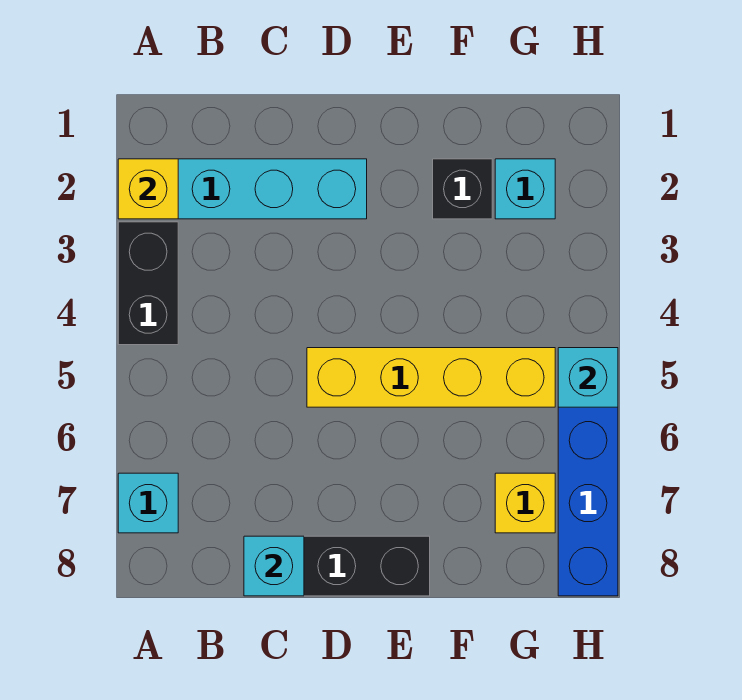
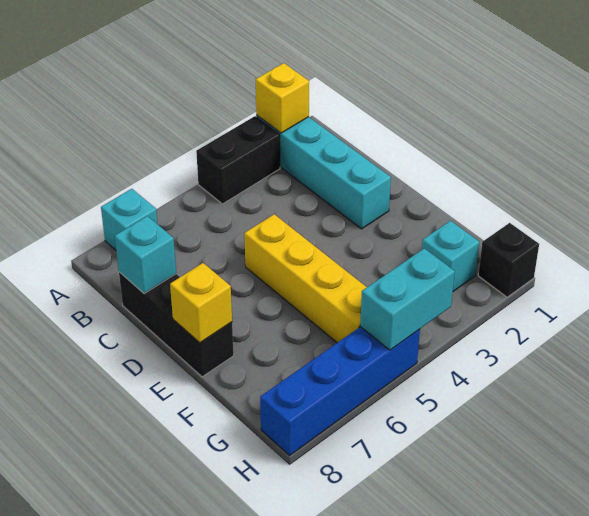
black 1x1 brick [433,159,492,219] -> black 1x1 brick moved to [478,223,539,297]
yellow 1x1 brick [495,473,555,533] -> yellow 1x1 brick moved to [170,263,232,343]
cyan 1x1 brick [558,348,618,407] -> cyan 1x2 brick [360,248,455,350]

